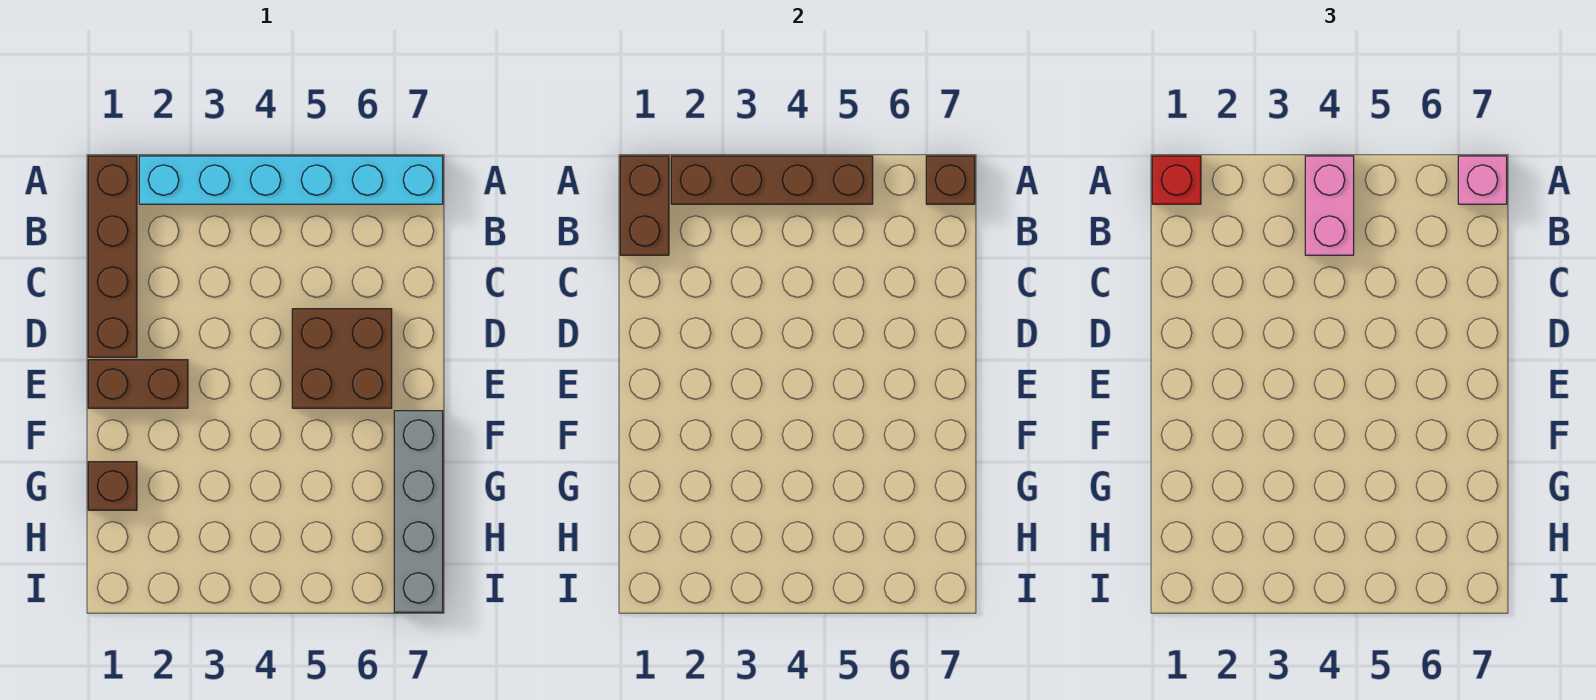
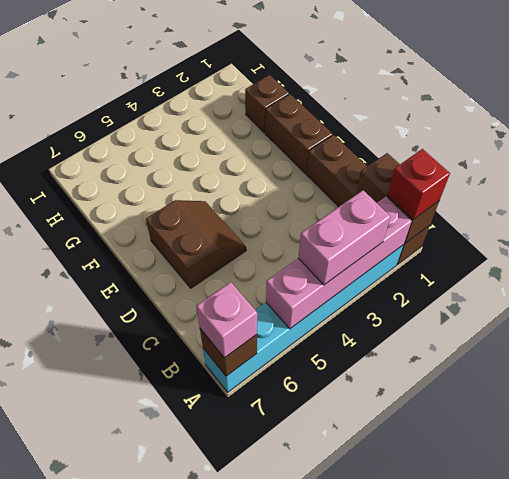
brown 1x4 brick [671,156,873,204] -> pink 1x4 brick [266,197,412,329]
pink 1x2 brick [1305,156,1354,255] -> pink 1x2 brick turned to [298,190,390,285]
brown 2x2 brick [292,309,392,408] -> brown 2x2 slope [146,200,246,288]
brown 1x2 brick [88,360,188,408] -> brown 1x2 brick turned to [265,94,333,174]
grey 1x4 brick [394,411,443,612] -> none

